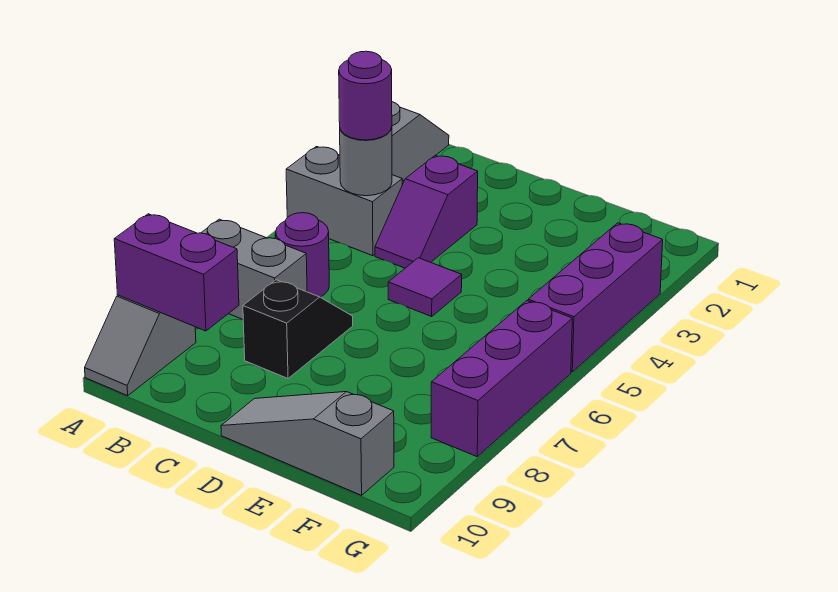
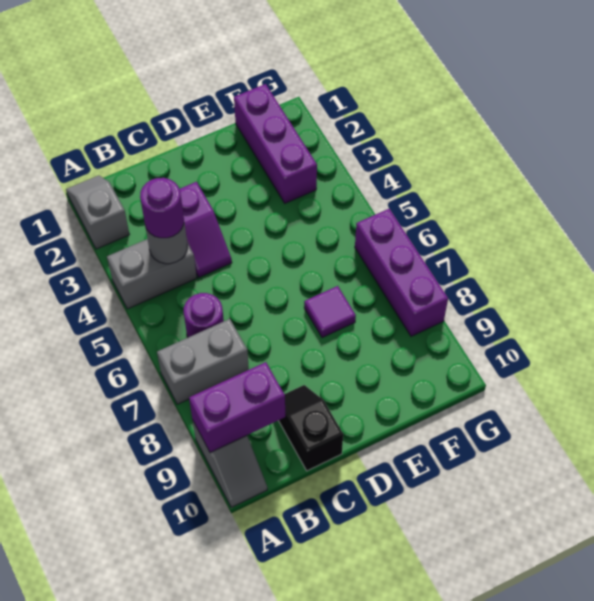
black 1x2 slope [243,280,353,378] -> black 1x2 slope moved to [278,385,343,471]
purple 1x1 tile [388,258,462,316] -> purple 1x1 tile moved to [304,286,356,338]
grey 1x3 slope [221,392,394,495] -> none
purple 1x3 brick [528,223,663,372] -> purple 1x3 brick moved to [234,84,317,203]

